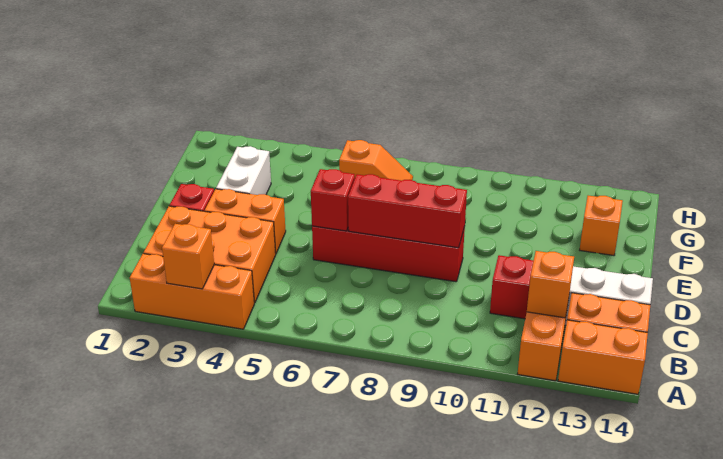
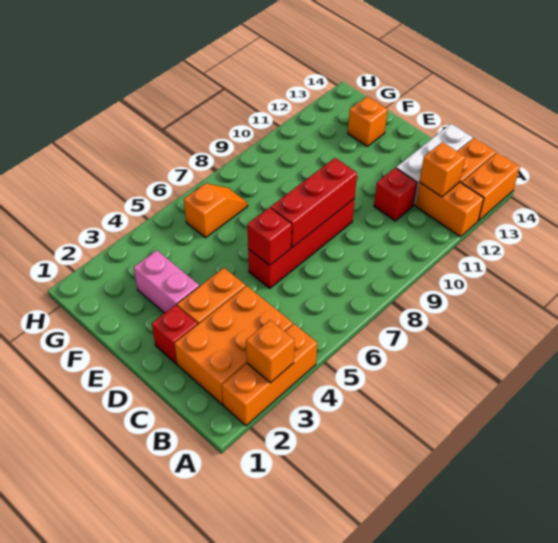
white 1x2 brick [216,146,271,195] -> pink 1x2 brick [134,250,199,313]

